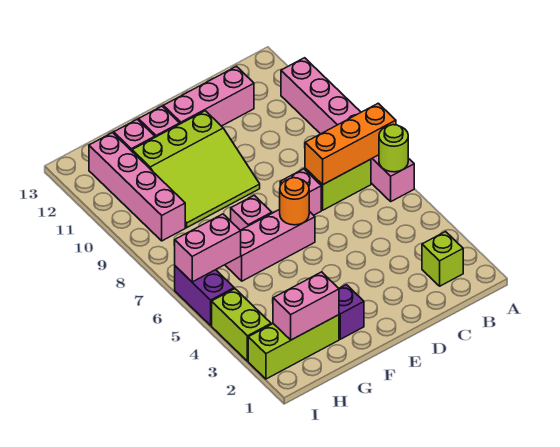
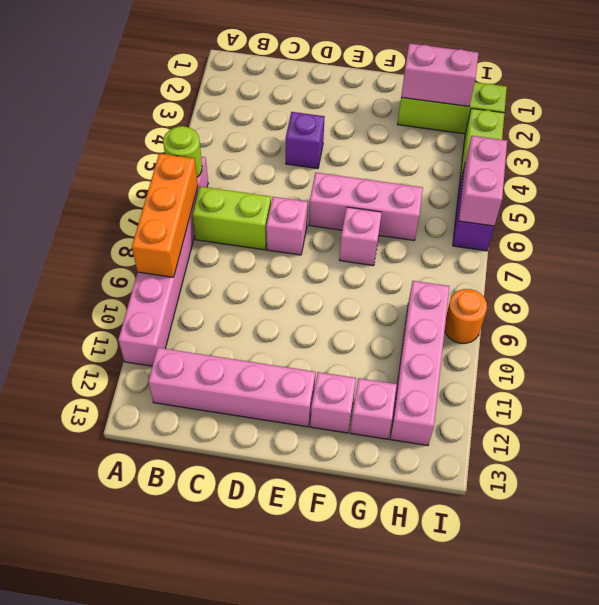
orange 1x3 brick [305,103,396,185] -> orange 1x3 brick turned to [132,154,198,277]
lime 1x1 brick [422,232,463,286] -> none
pink 1x3 brick [163,66,254,126] -> pink 1x4 brick [148,348,315,427]
orange 1x1 round brick [280,178,309,225] -> orange 1x1 round brick moved to [445,289,487,343]
lime 3x3 slope [132,111,260,228] -> none
purple 1x1 brick [339,285,364,339] -> purple 1x1 brick moved to [286,112,325,169]
pink 1x2 brick [175,214,241,282] -> pink 1x2 brick turned to [459,136,507,226]

